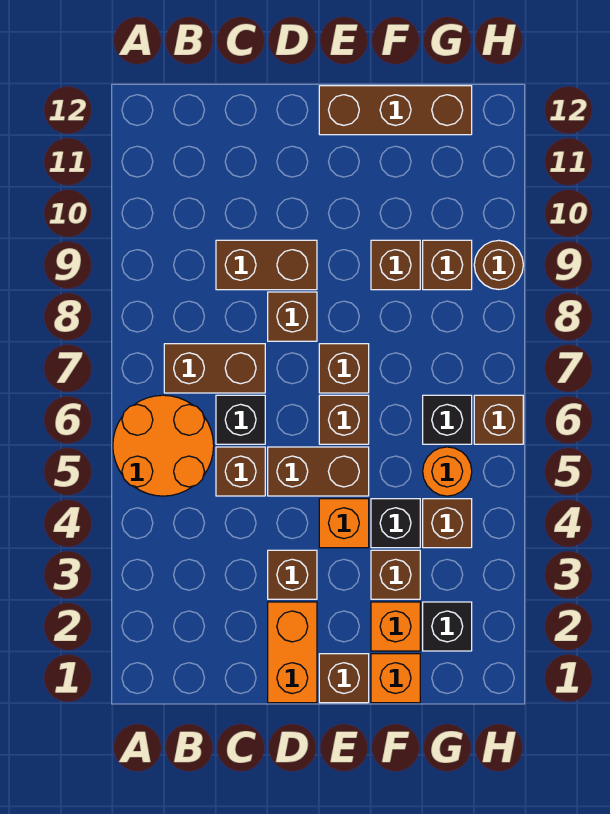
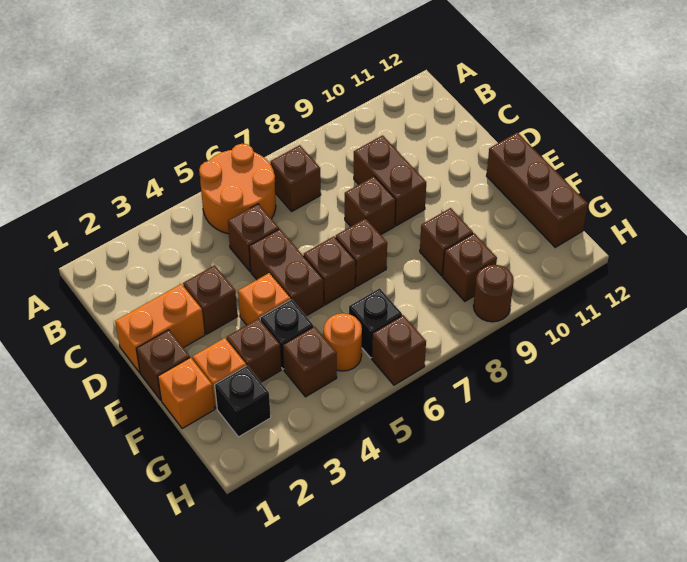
brown 1x2 brick [164,344,265,393] -> brown 1x1 brick [270,145,321,211]
black 1x1 brick [216,395,265,444] -> none

